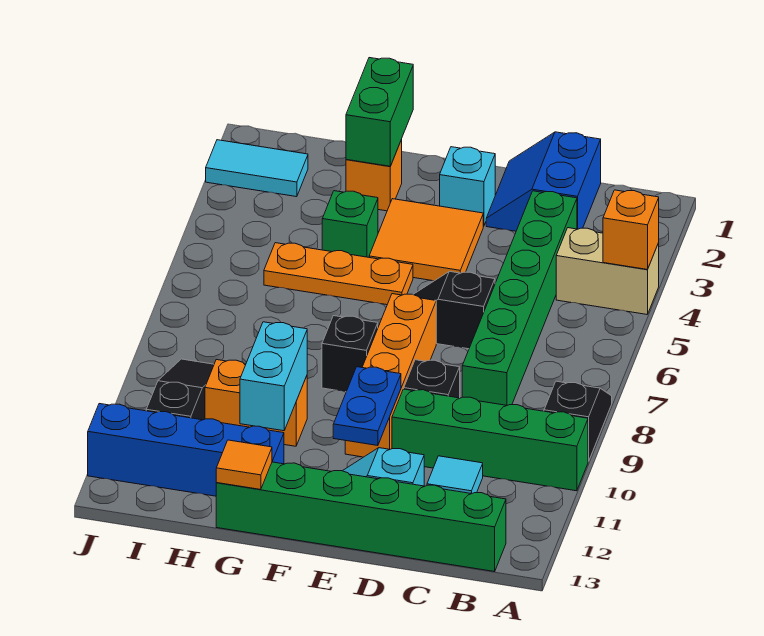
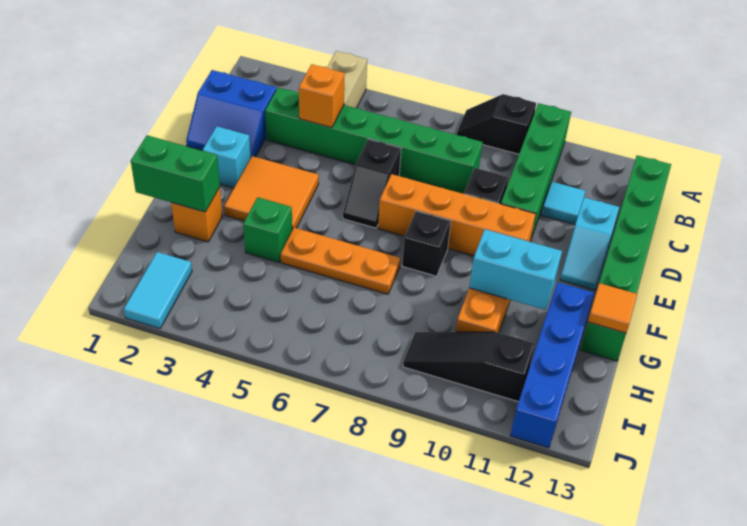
orange 1x1 brick [603,190,659,270] -> orange 1x1 brick moved to [299,64,345,128]
blue 1x2 plate [333,367,401,446] -> none
orange 1x3 plate [264,243,413,305] -> orange 1x3 plate turned to [281,228,400,294]

